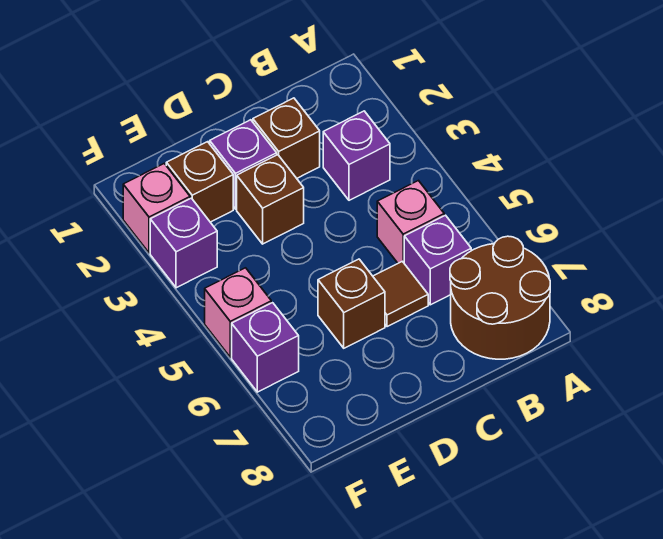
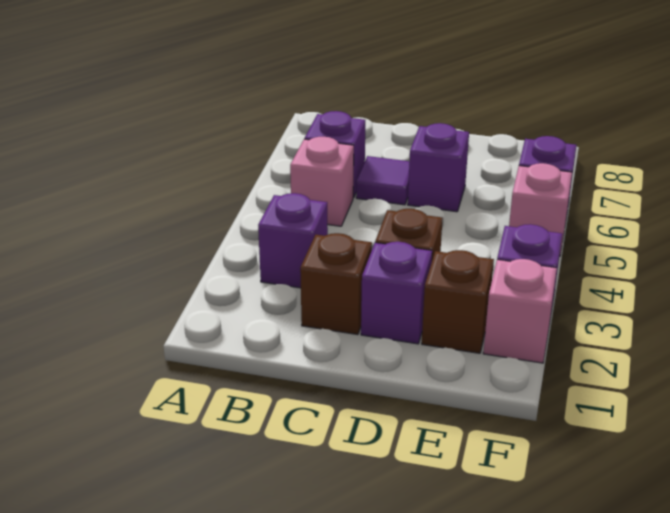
brown 2x2 round brick [450,236,550,359] -> none
brown 1x1 tile [373,261,428,327] -> purple 1x1 tile [356,156,409,205]
brown 1x1 brick [318,259,385,348] -> purple 1x1 brick [408,123,469,212]

